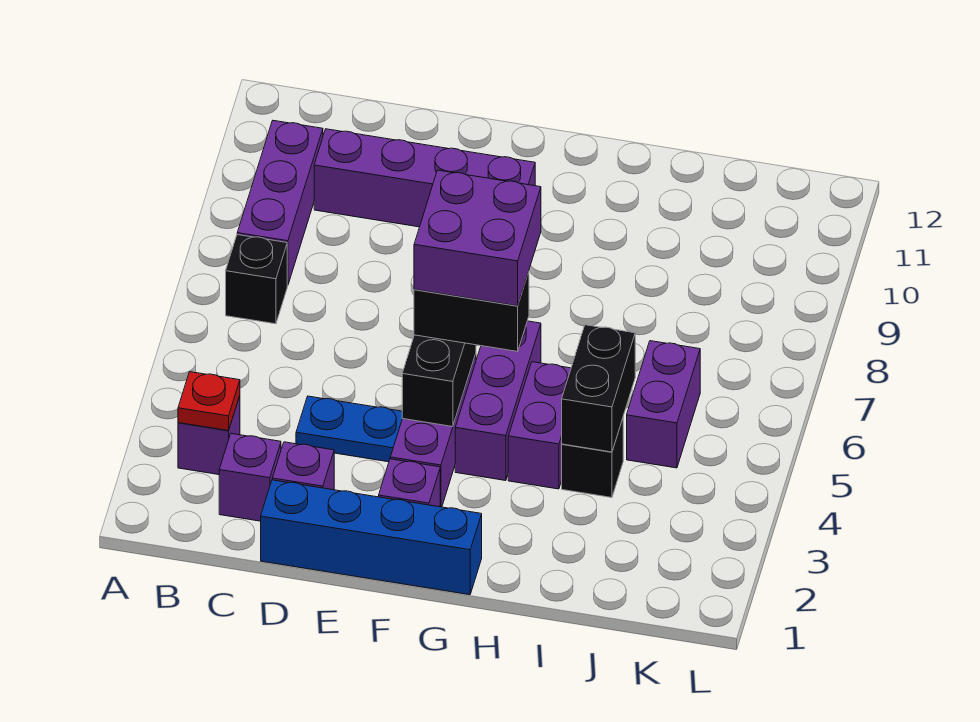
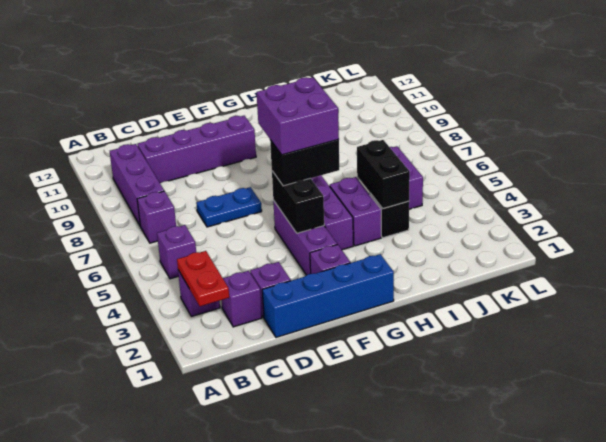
red 1x1 plate [178,372,240,431] -> red 1x2 plate [177,251,229,306]
none -> purple 1x1 brick [157,225,196,279]
black 1x1 brick [226,235,287,324] -> purple 1x1 brick [137,191,176,243]
blue 1x2 plate [296,396,402,462] -> blue 1x2 plate moved to [196,187,262,227]

